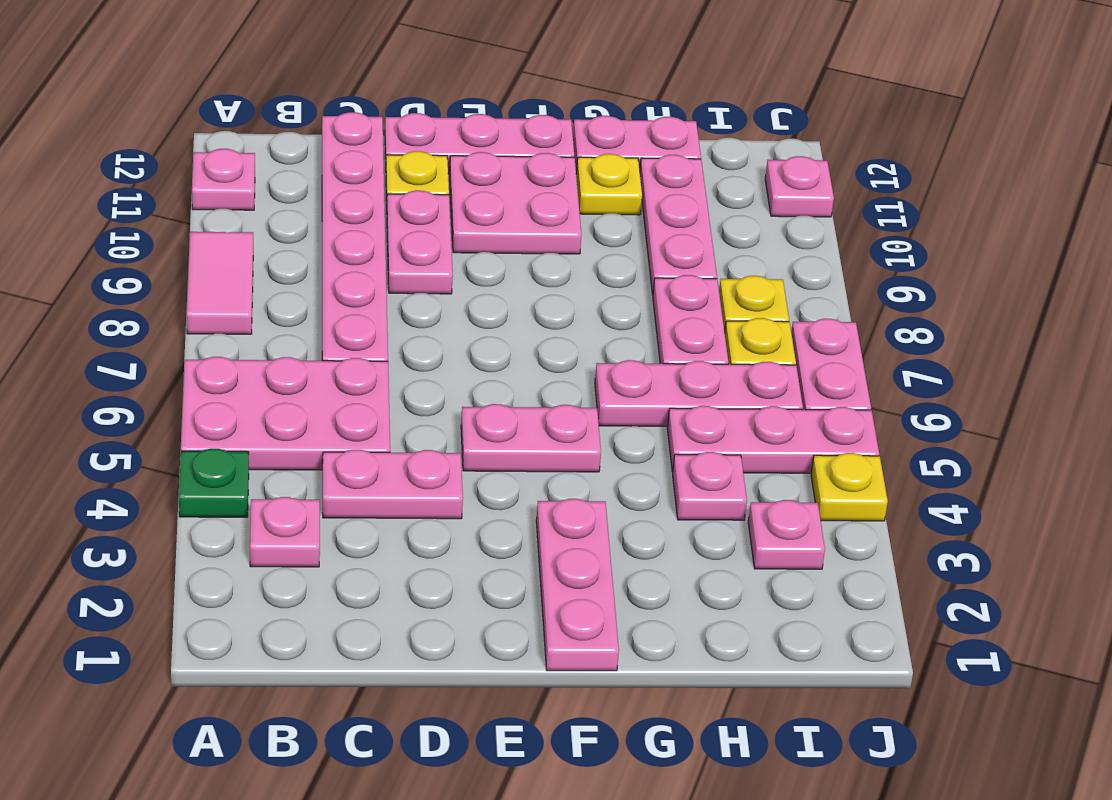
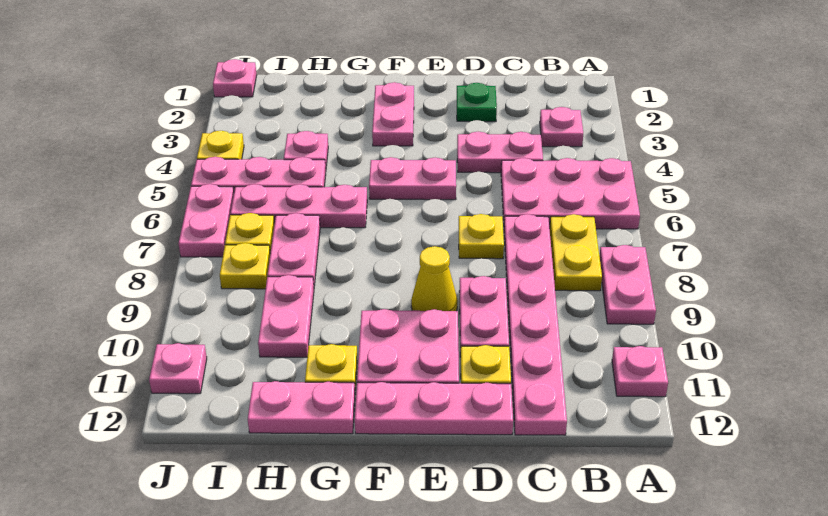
green 1x1 plate [179,449,249,517] -> green 1x1 plate moved to [457,83,497,122]
pink 1x2 tile [187,232,253,334] -> pink 1x2 plate [599,245,656,324]
none -> yellow 1x2 plate [549,214,602,291]
none -> yellow 1x1 plate [459,214,504,259]
none -> yellow 1x1 cone [411,246,458,311]
pink 1x3 plate [536,499,619,671] -> pink 1x2 plate [372,82,414,146]
pink 1x3 plate [640,155,717,295] -> pink 1x2 plate [258,275,314,357]
pink 1x1 plate [748,500,825,569] -> pink 1x1 plate moved to [213,59,257,97]

